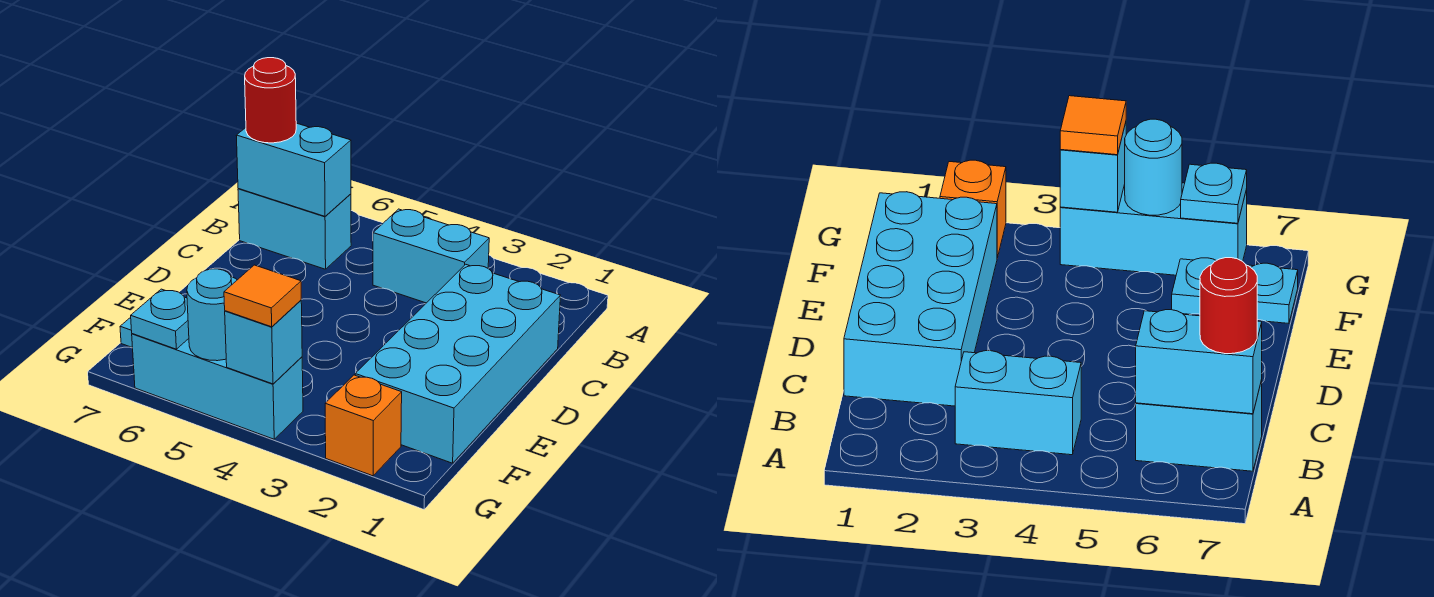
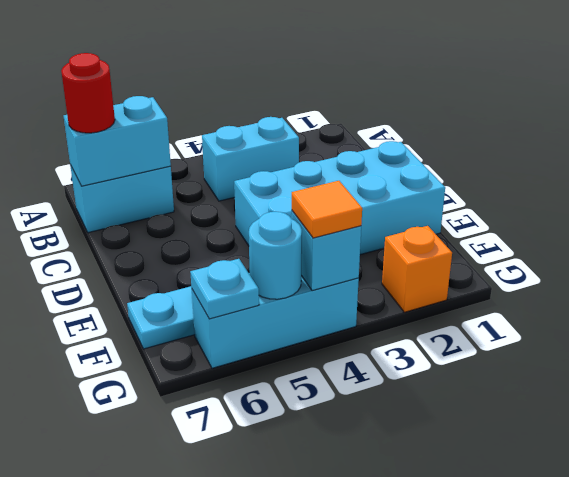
cyan 2x4 brick [355,264,561,463] -> cyan 2x4 brick turned to [234,141,445,255]

